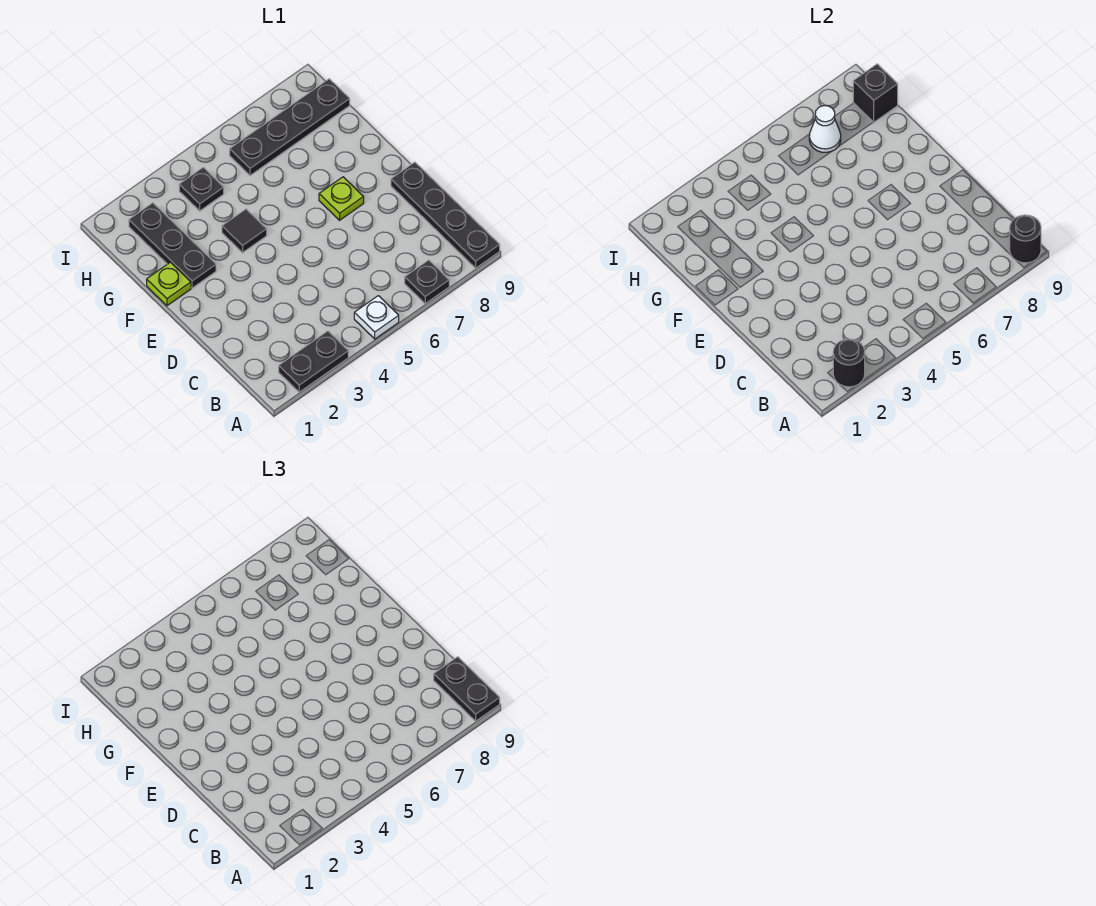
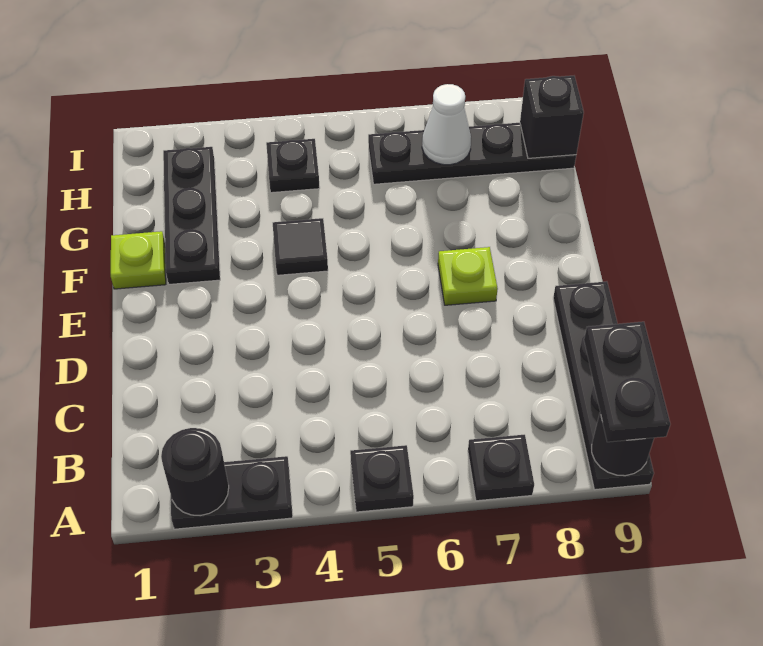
white 1x1 plate [354,296,399,339] -> black 1x1 plate [350,445,414,512]

